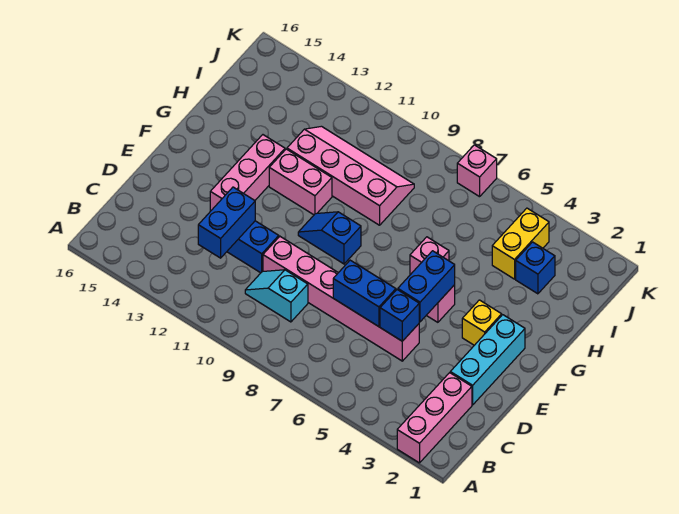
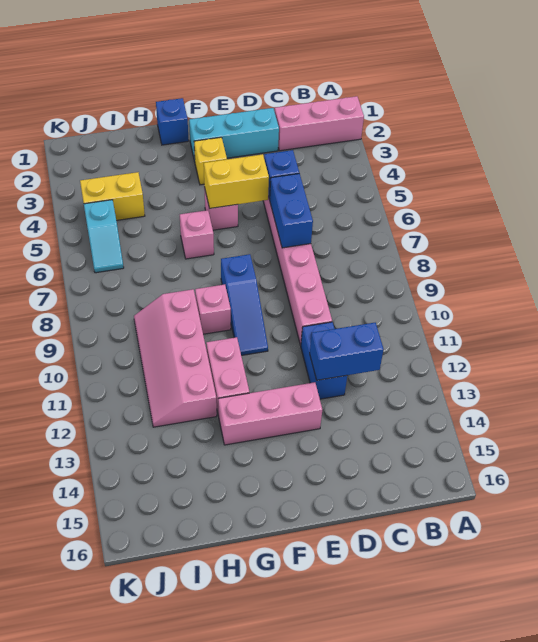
cyan 1x2 slope [245,270,308,322] -> cyan 1x2 slope moved to [84,200,124,273]
blue 1x2 brick [398,251,455,322] -> yellow 1x2 brick [204,154,269,208]
blue 1x2 slope [298,212,361,264] -> blue 1x3 slope [221,254,268,355]
blue 1x1 brick [516,242,555,294] -> blue 1x1 brick moved to [156,98,189,145]
pink 1x1 brick [457,145,497,197] -> pink 1x1 brick moved to [195,284,231,334]

